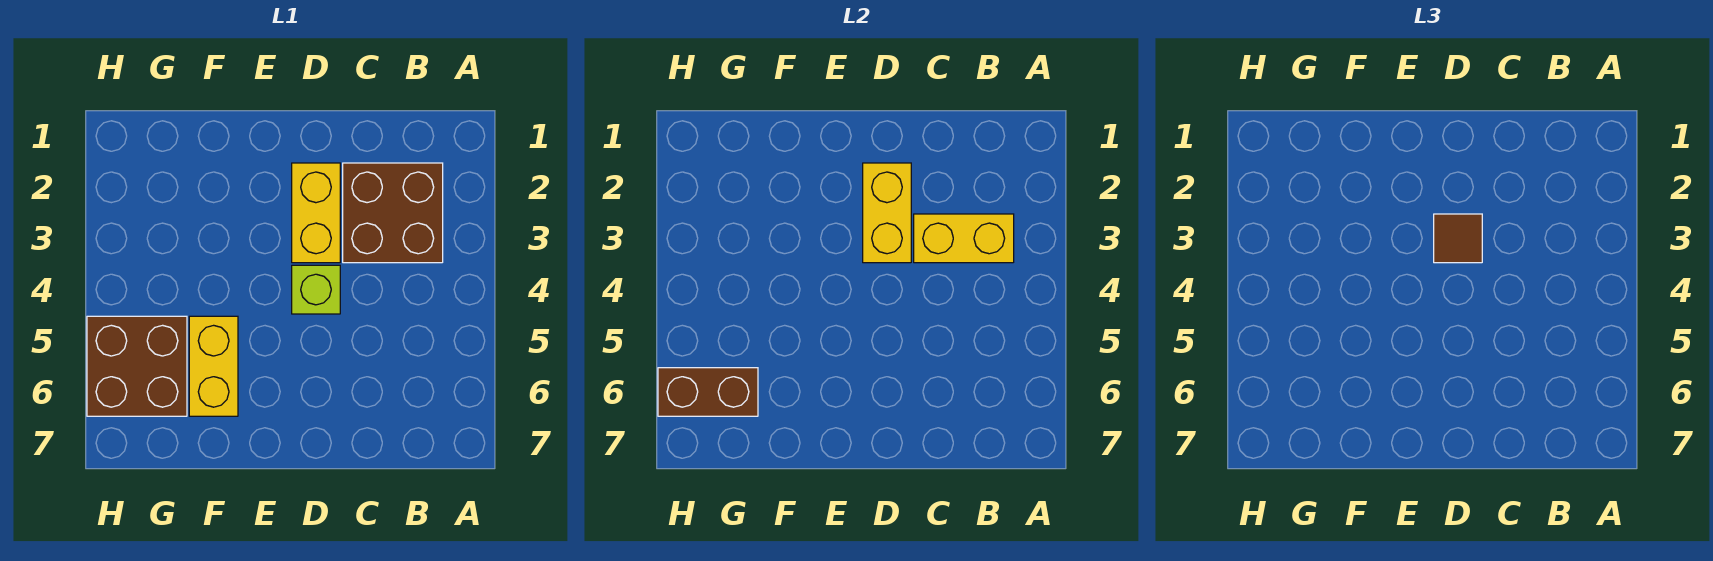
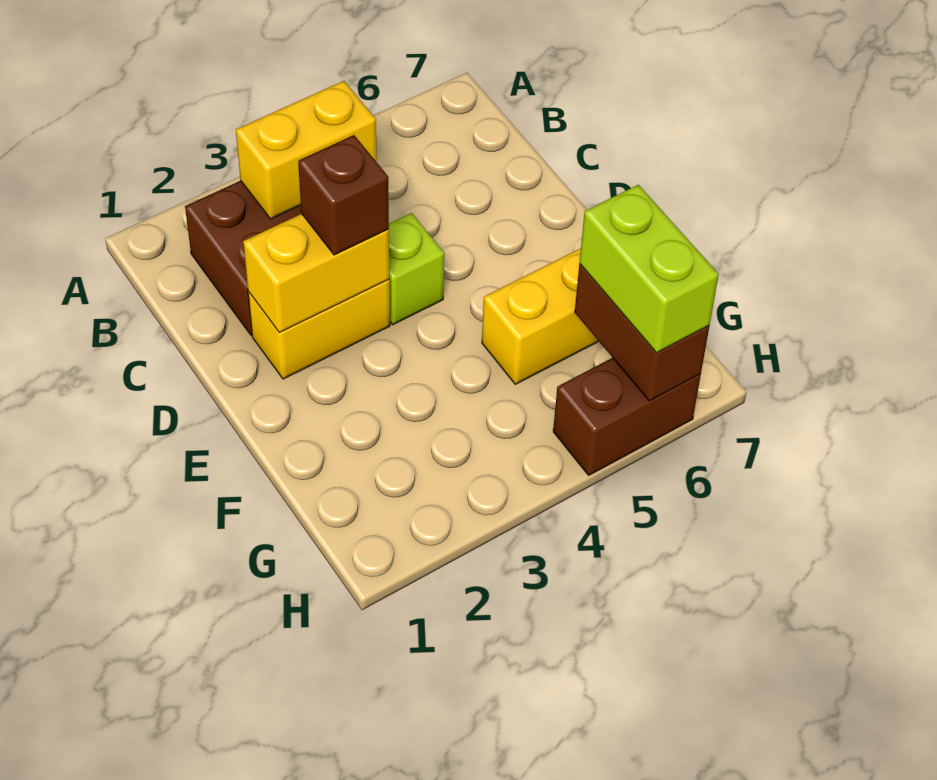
yellow 1x2 brick [914,214,1014,263] -> yellow 1x2 brick turned to [236,81,377,219]
brown 1x1 tile [1434,214,1482,263] -> brown 1x1 brick [298,135,389,255]
brown 2x2 brick [87,316,187,416] -> brown 1x2 brick [553,358,701,475]
none -> lime 1x2 brick [580,185,719,353]

